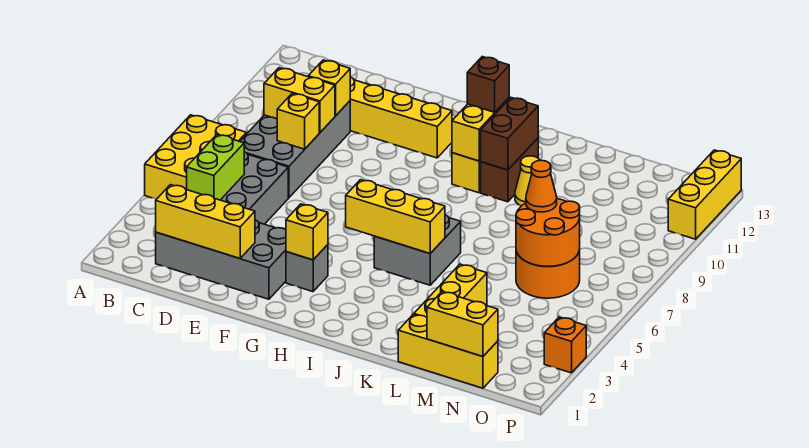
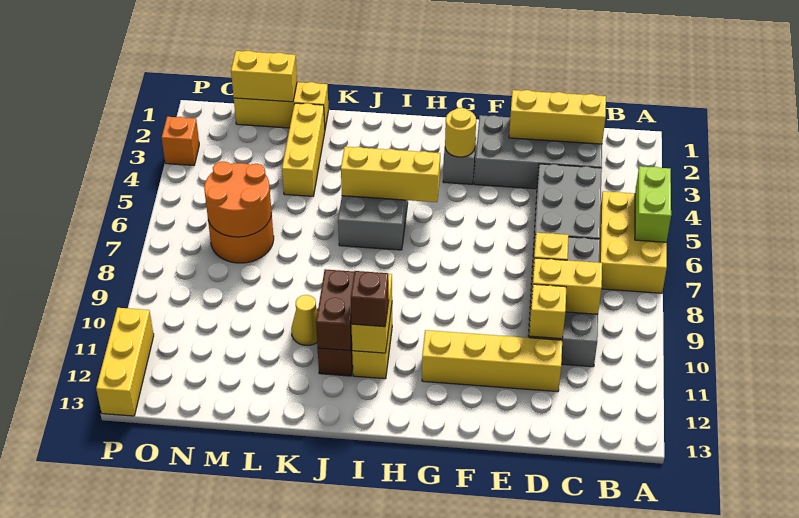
lime 1x2 brick [187,135,244,200] -> lime 1x2 brick moved to [635,166,671,242]
yellow 1x1 brick [286,204,328,260] -> yellow 1x1 round brick [445,108,476,157]
orange 1x1 cone [526,160,557,212] -> none

